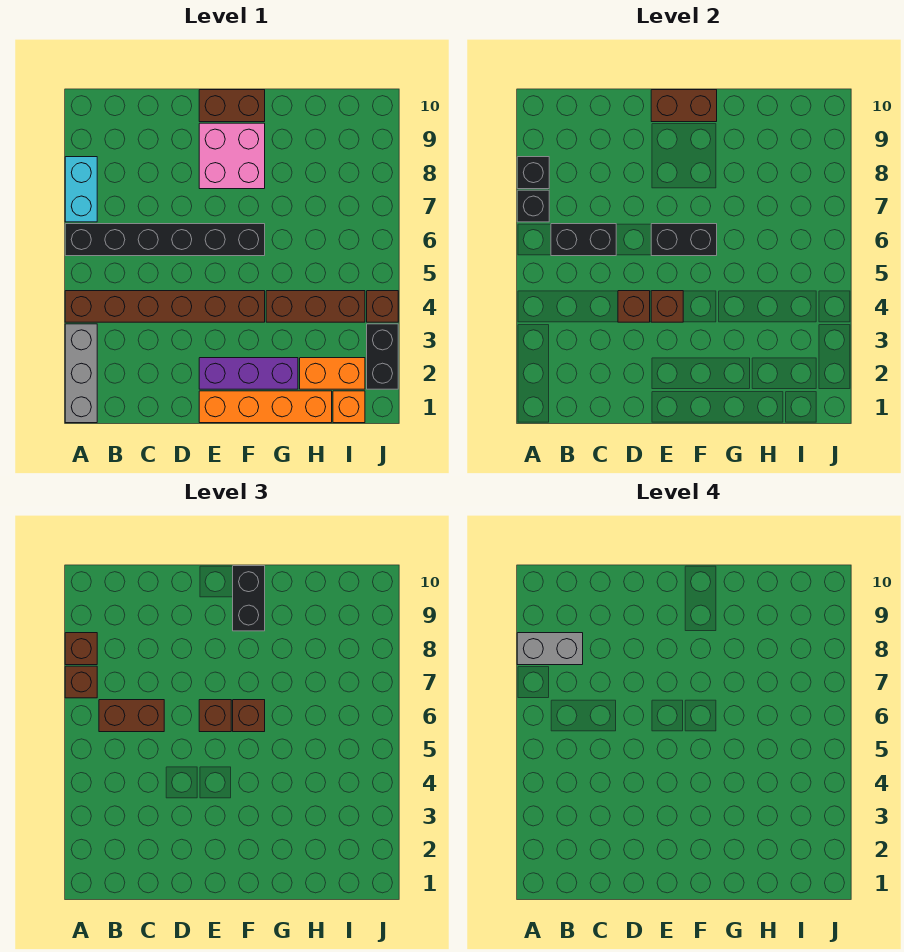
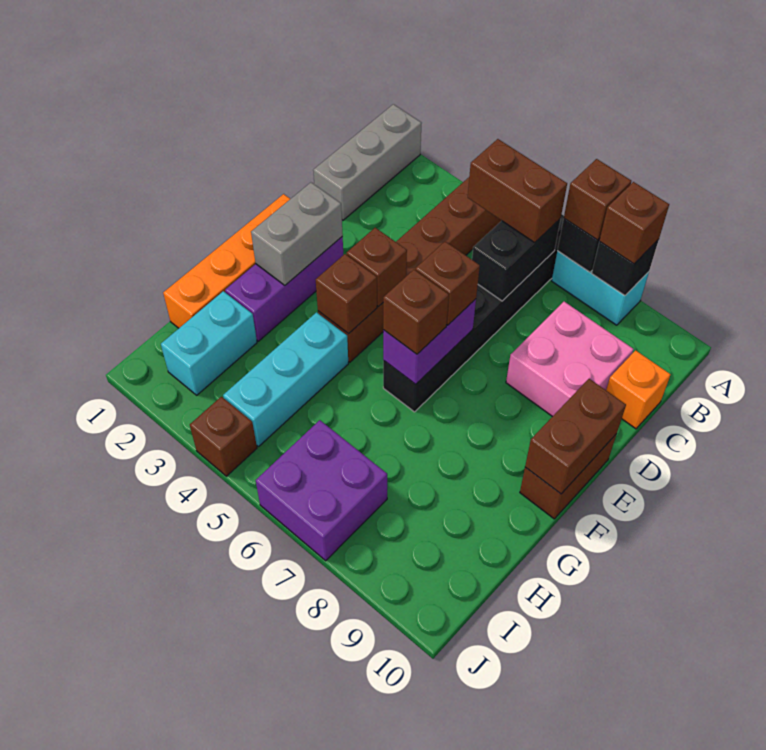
grey 1x3 brick [65,324,97,423] -> grey 1x3 brick turned to [313,104,421,220]
grey 1x2 brick [517,633,583,665] -> grey 1x2 brick moved to [251,183,343,285]
brown 1x2 brick [99,700,164,732] -> brown 1x2 brick turned to [468,139,567,242]
brown 1x1 brick [618,291,650,322] -> brown 1x1 brick moved to [316,254,377,334]
black 1x2 brick [651,224,717,256] -> purple 1x2 brick [383,299,476,384]
pink 2x2 brick [199,123,265,189] -> pink 2x2 brick moved to [506,302,633,417]
black 1x2 brick [233,566,265,631] -> none
brown 1x3 brick [266,291,365,322] -> cyan 1x3 brick [223,312,348,446]
orange 1x2 brick [300,358,365,389] -> cyan 1x2 brick [161,291,257,395]
orange 1x1 brick [333,391,365,423] -> orange 1x1 brick moved to [606,350,671,429]
none -> purple 2x2 brick [256,420,387,561]
black 1x2 brick [367,324,398,389] -> none

